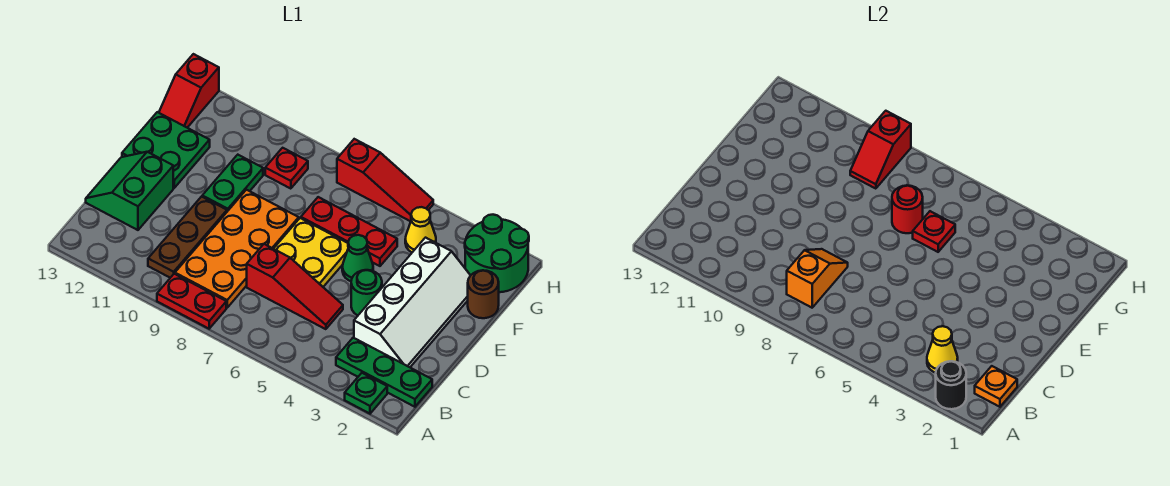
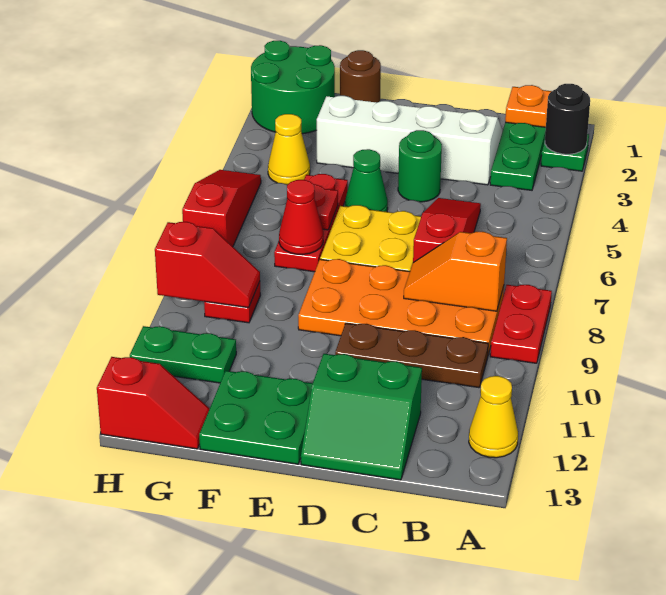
yellow 1x1 cone [927,326,958,373] -> yellow 1x1 cone moved to [469,376,518,458]
green 1x2 plate [202,155,263,211] -> green 1x2 plate moved to [130,326,236,383]
red 1x1 round brick [892,185,923,233] -> red 1x1 cone [279,180,323,255]

